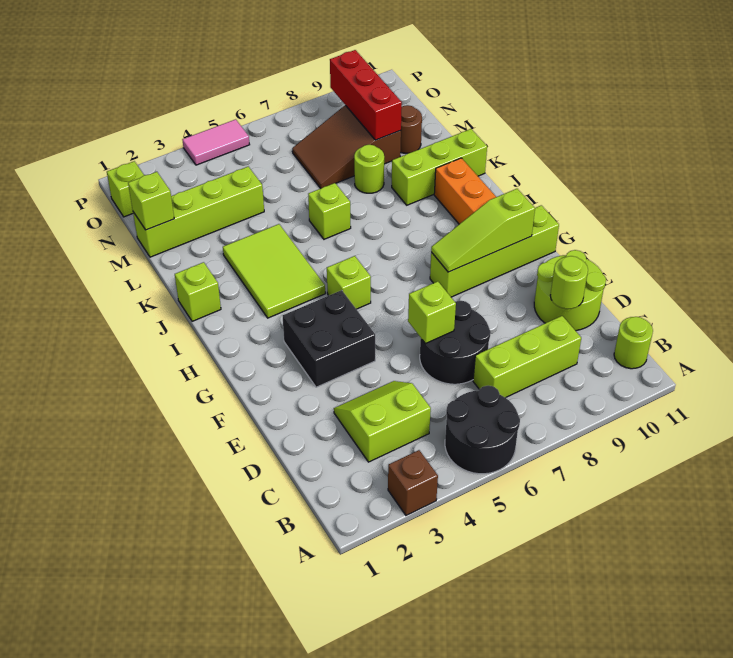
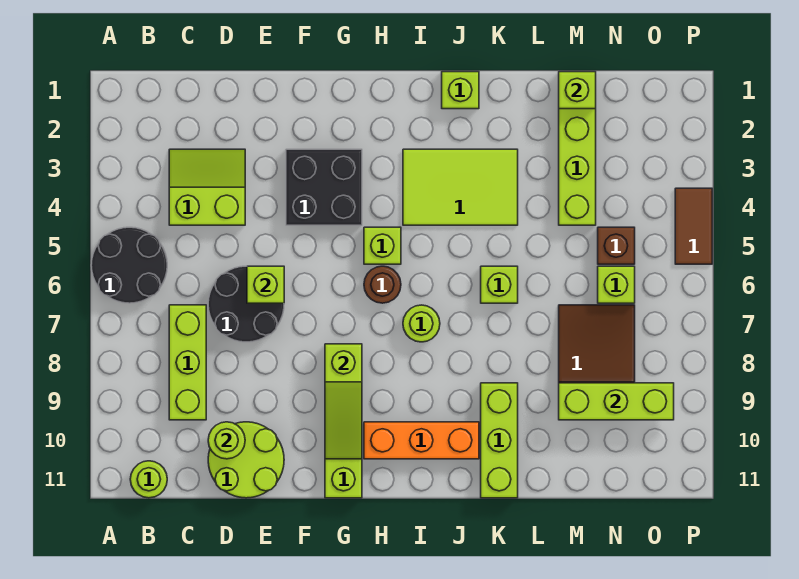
brown 1x1 brick [388,450,438,515] -> brown 1x1 brick moved to [598,227,635,264]
lime 2x2 slope [334,381,431,462] -> lime 2x2 slope turned to [169,149,245,225]
lime 1x3 slope [431,189,535,272] -> lime 1x3 slope turned to [325,344,362,459]
lime 1x1 round brick [354,145,384,193] -> lime 1x1 round brick moved to [403,305,440,342]
red 1x3 brick [330,50,402,140] -> lime 1x3 brick [559,383,674,420]
brown 1x1 round brick [400,105,422,153] -> brown 1x1 round brick moved to [364,266,401,303]
lime 1x1 brick [107,161,144,217] -> lime 1x1 brick moved to [598,266,635,303]
pink 1x2 tile [182,119,250,165] -> brown 1x2 tile [675,188,712,264]

